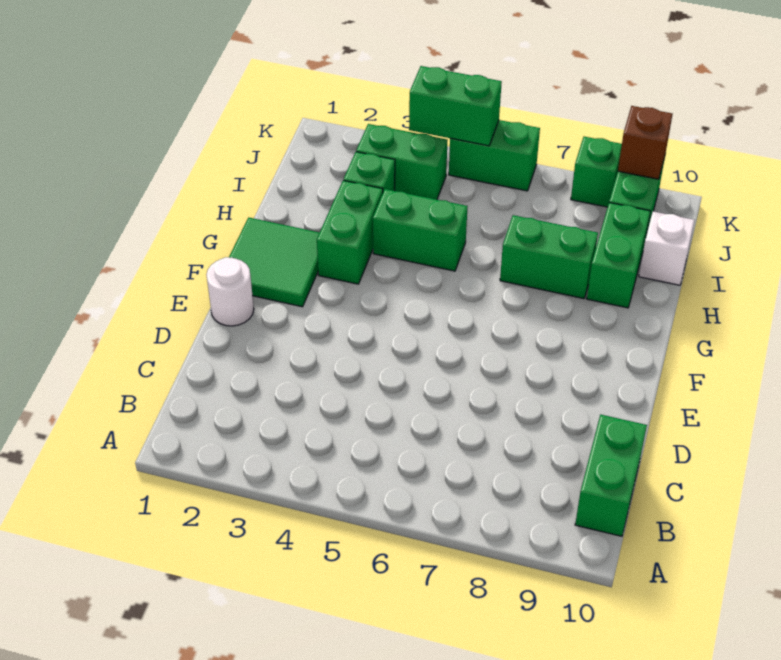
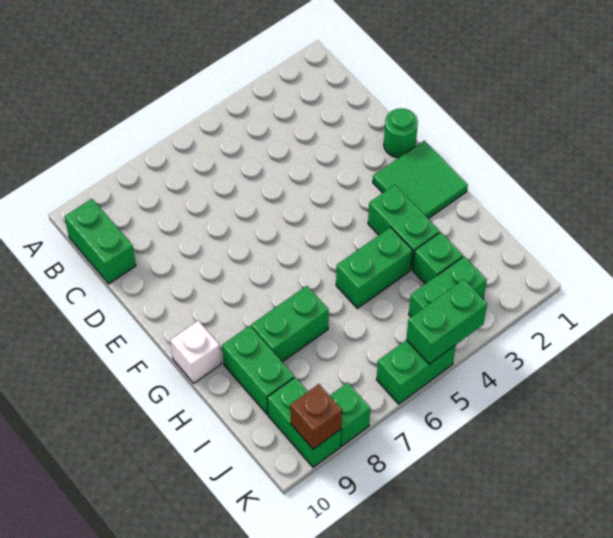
white 1x1 round brick [206,257,254,326] -> green 1x1 round brick [384,108,418,158]
white 1x1 brick [639,211,695,285] -> white 1x1 brick moved to [170,321,221,383]

